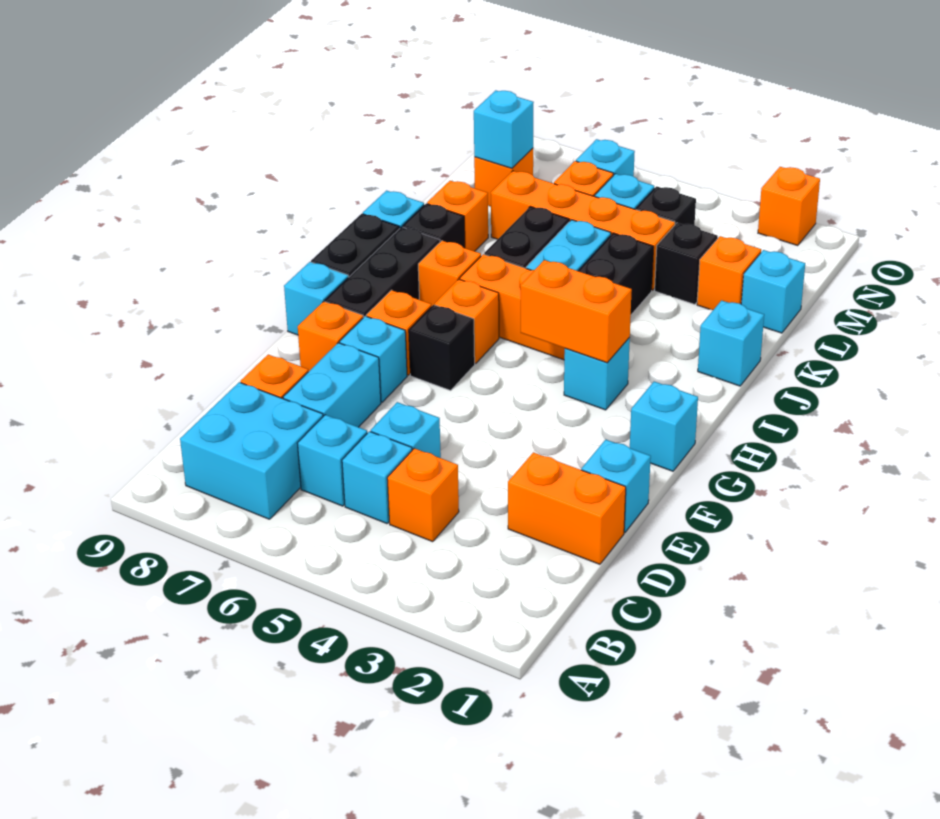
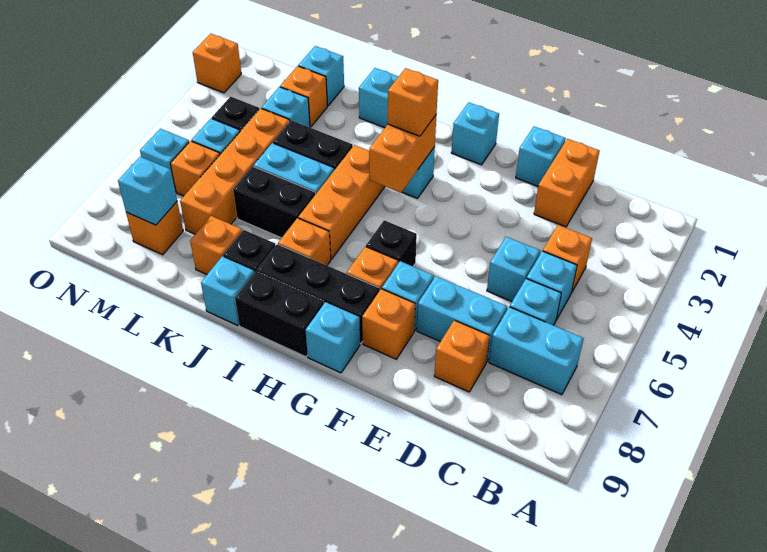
cyan 2x2 brick [180,382,323,519] -> cyan 1x2 brick [489,307,584,395]
orange 1x1 brick [435,279,499,364] -> orange 1x1 brick moved to [388,68,438,136]
black 1x1 brick [655,223,718,304] -> cyan 1x1 brick [262,87,310,127]

